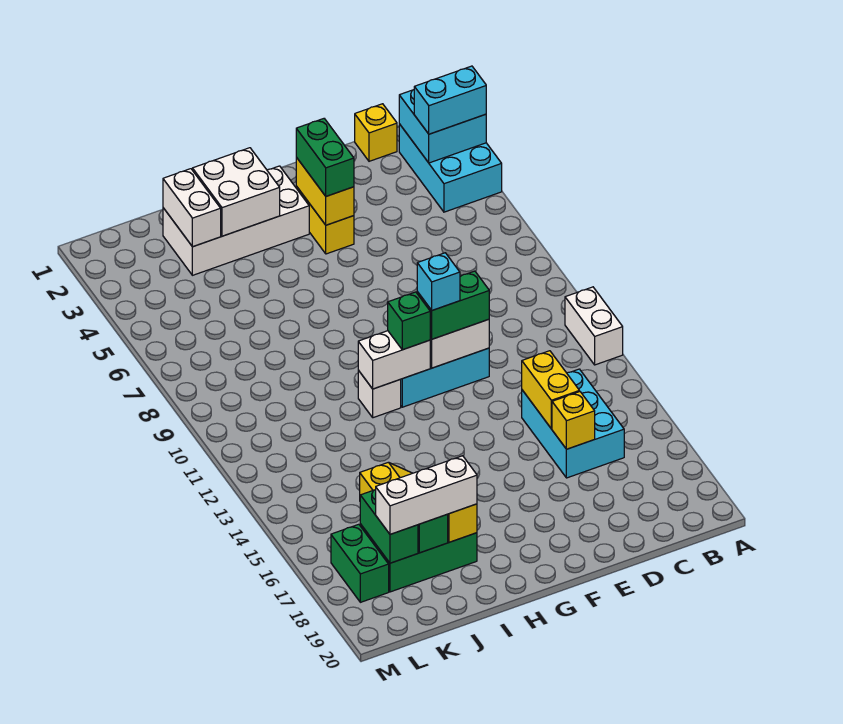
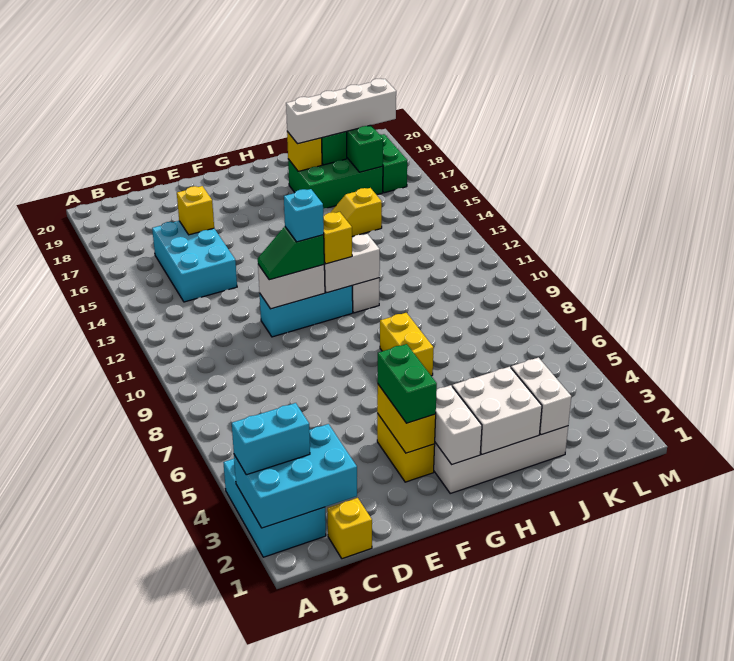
cyan 2x2 brick [399,90,486,163] -> cyan 2x3 brick [234,424,357,528]
white 1x2 brick [565,287,623,365] -> white 1x2 brick moved to [435,385,482,464]
yellow 1x2 brick [522,351,579,429] -> yellow 1x2 brick moved to [380,313,434,376]
green 1x2 brick [417,271,489,339] -> green 1x2 slope [258,227,324,280]
green 1x1 brick [388,292,430,350] -> yellow 1x1 brick [323,212,352,264]
white 1x3 brick [376,456,477,534] -> white 1x4 brick [286,79,396,144]

